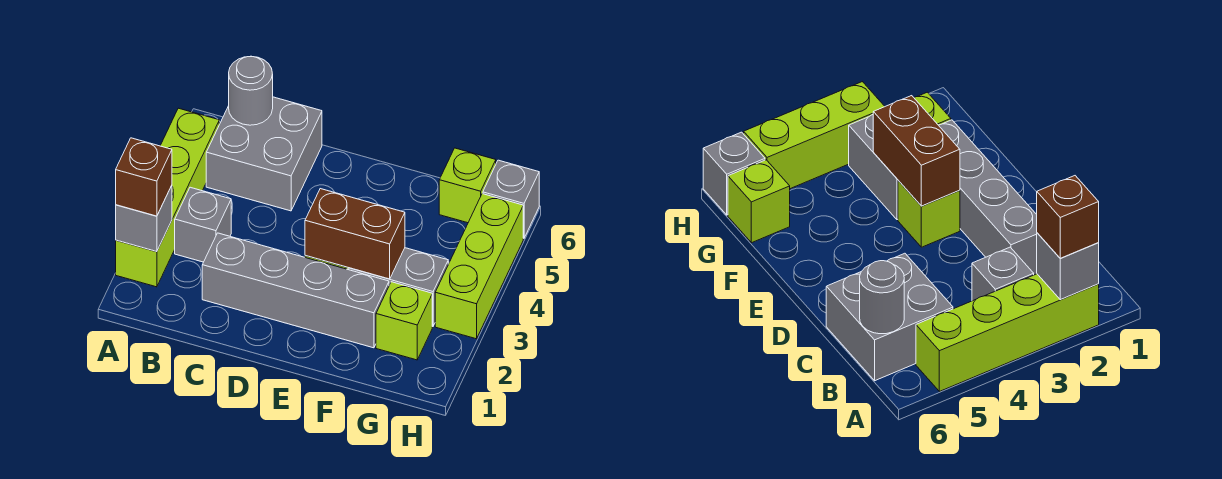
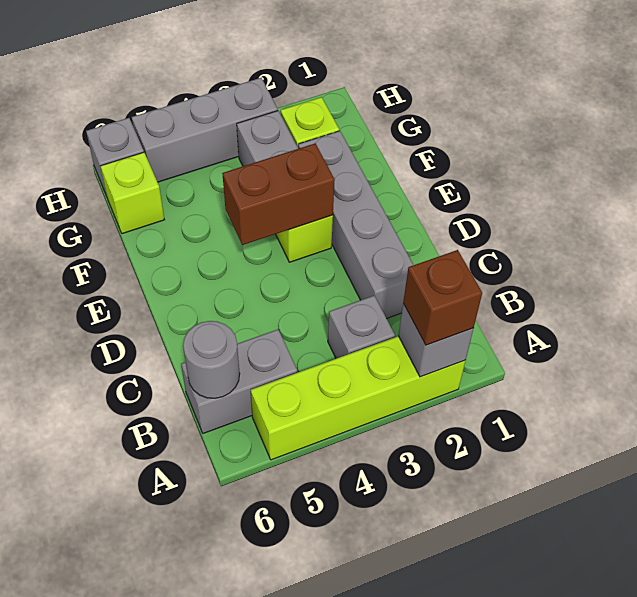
grey 2x2 brick [206,97,322,211] -> grey 1x2 brick [181,330,297,433]
brown 1x2 brick [305,189,405,279] -> brown 1x2 brick turned to [222,143,335,245]
lime 1x3 brick [435,194,523,339] -> grey 1x3 brick [132,78,278,182]

